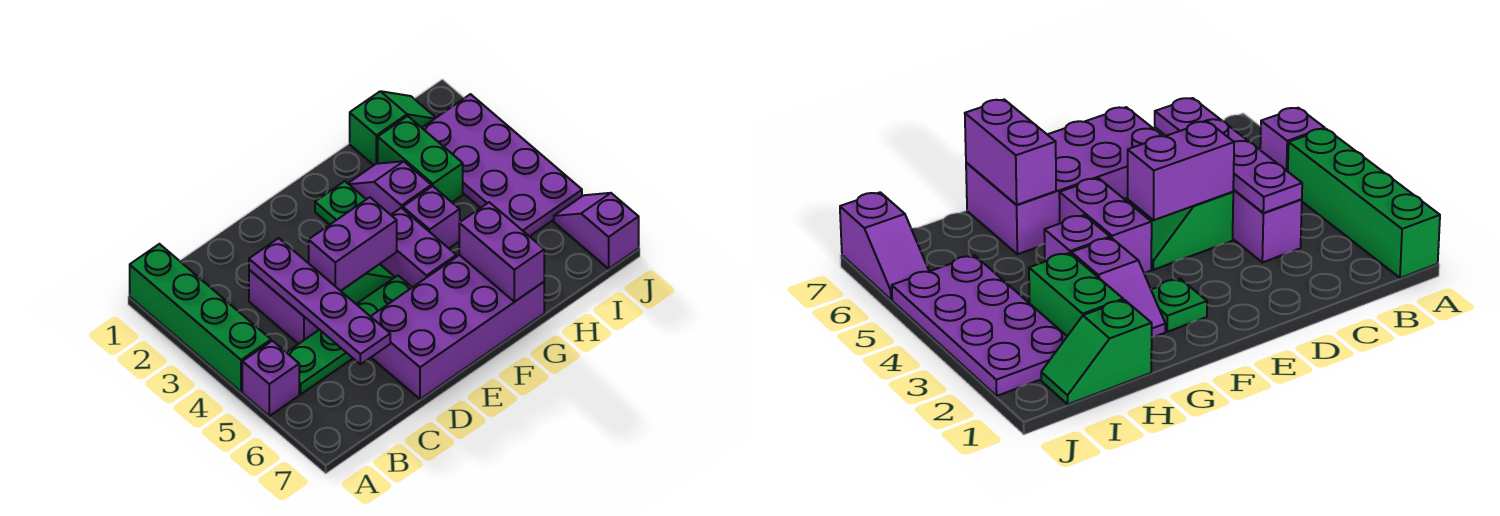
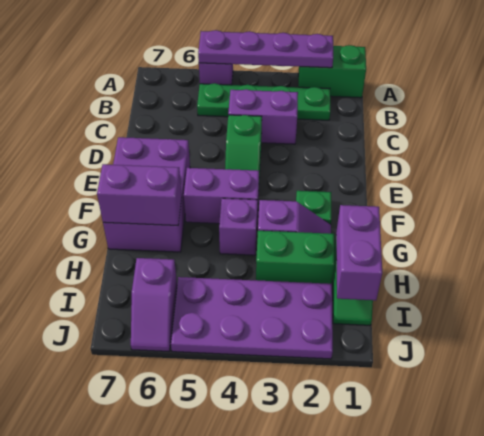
green 1x4 brick [130,244,271,392] -> green 1x2 brick [298,45,366,98]
green 1x4 plate [286,276,412,394] -> green 1x4 plate turned to [197,83,330,120]
purple 1x4 plate [249,238,390,364] -> purple 1x4 plate moved to [198,30,333,68]
purple 1x2 brick [309,197,397,291] -> purple 1x2 brick moved to [336,205,382,300]
purple 2x4 brick [371,255,544,399] -> purple 2x3 brick [103,137,190,252]
purple 1x2 slope [554,193,639,269] -> purple 1x2 slope turned to [131,258,177,351]

